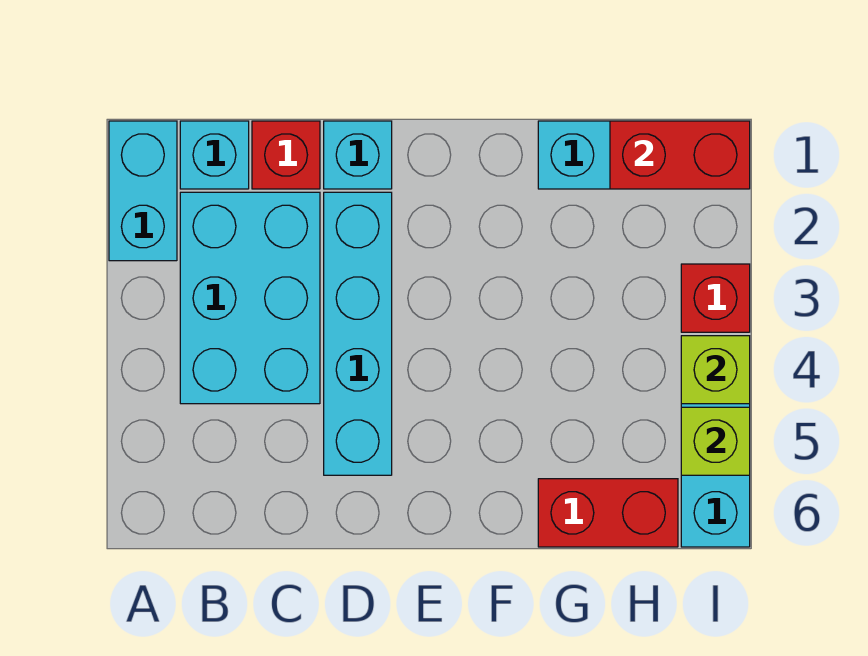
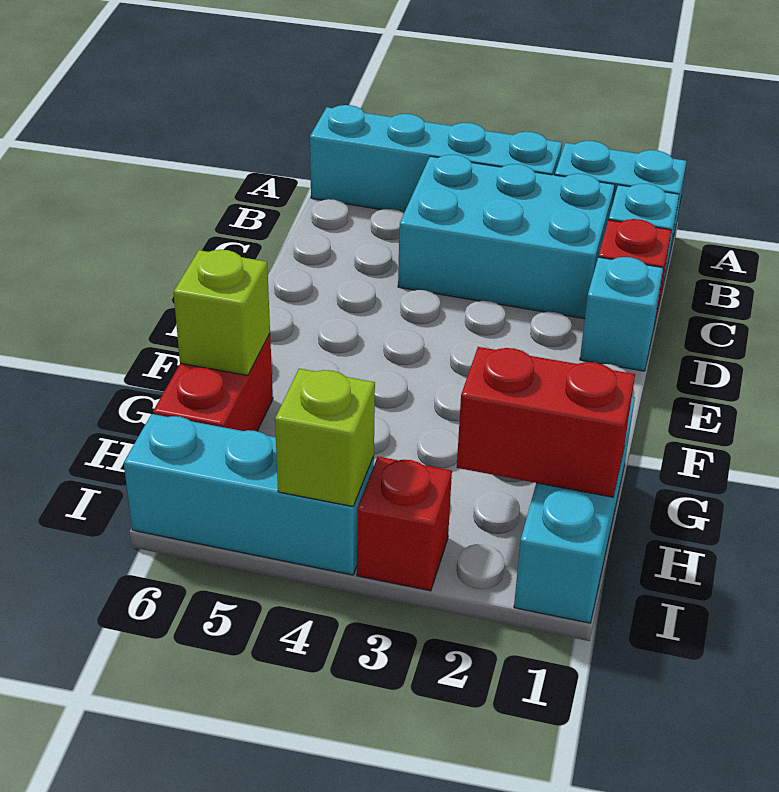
cyan 1x4 brick [324,192,392,475] -> cyan 1x4 brick moved to [310,105,562,213]
red 1x2 brick [610,121,750,189] -> red 1x2 brick turned to [457,347,635,497]
lime 1x1 brick [681,407,750,475] -> lime 1x1 brick moved to [174,250,270,375]

